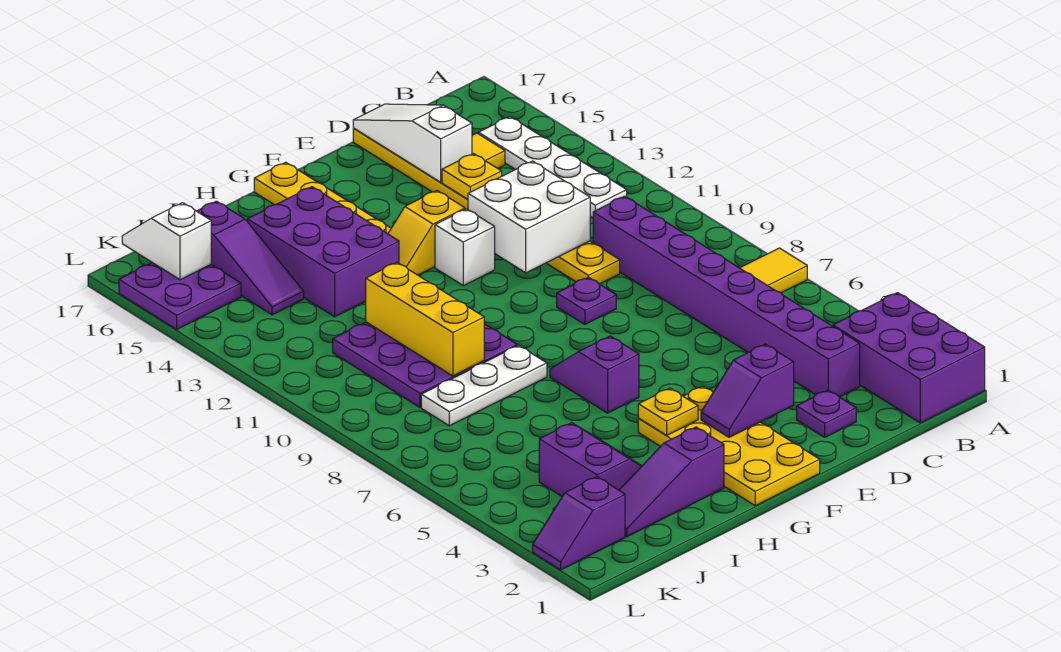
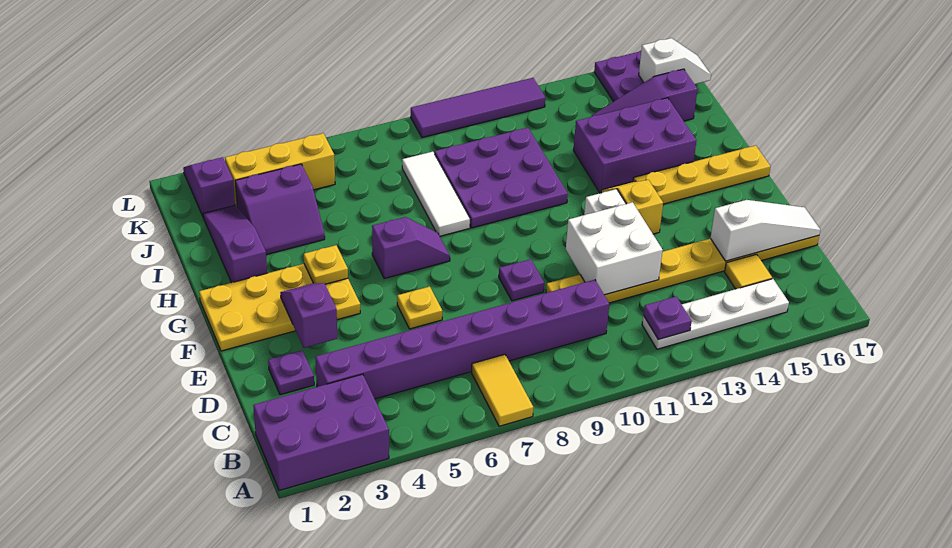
none -> purple 1x1 plate [643,297,692,339]
yellow 1x1 plate [442,154,502,199] -> yellow 1x1 plate moved to [397,286,442,329]
white 1x3 plate [421,345,547,426] -> white 1x3 tile [402,152,470,236]
yellow 1x3 brick [366,263,484,376] -> yellow 1x3 brick moved to [225,133,335,206]
none -> purple 1x4 tile [411,78,545,138]

